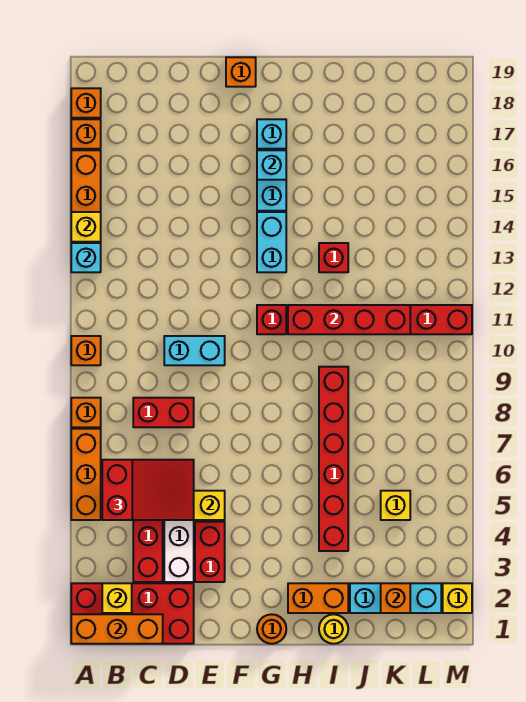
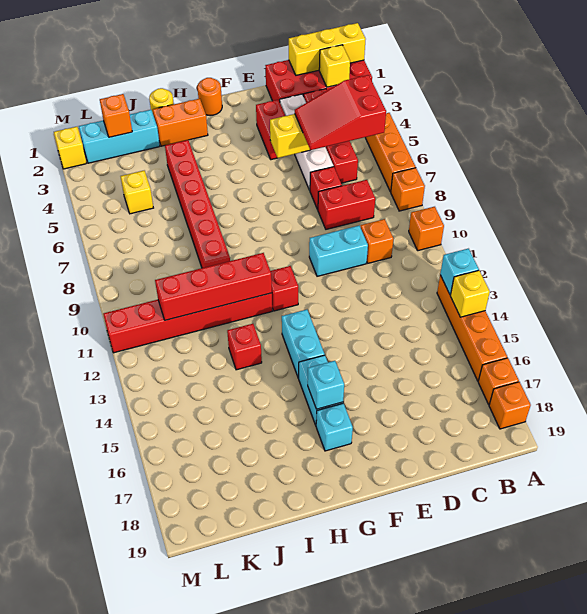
orange 1x3 brick [71,614,163,644] -> yellow 1x3 brick [289,23,366,75]
none -> red 1x1 brick [310,167,342,210]
orange 1x1 brick [226,57,256,87] -> orange 1x1 brick moved to [361,219,394,263]

